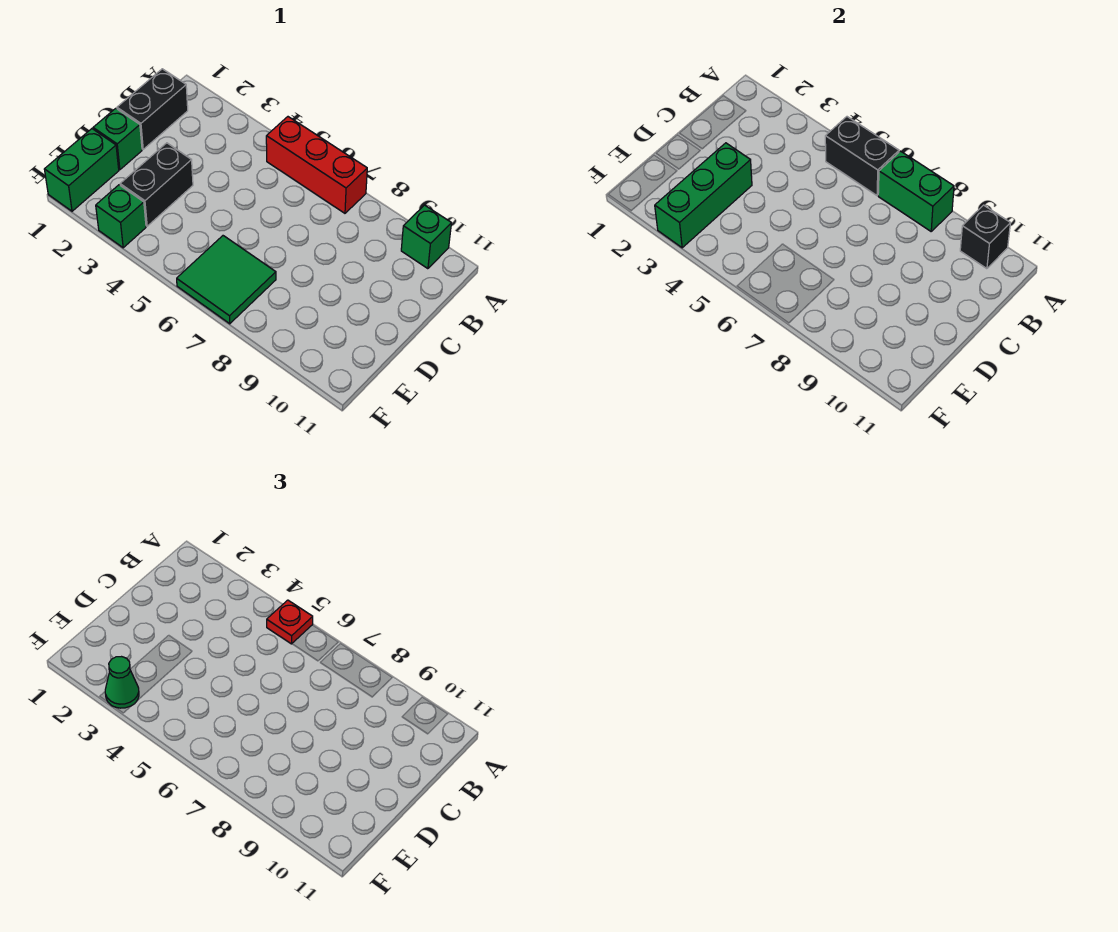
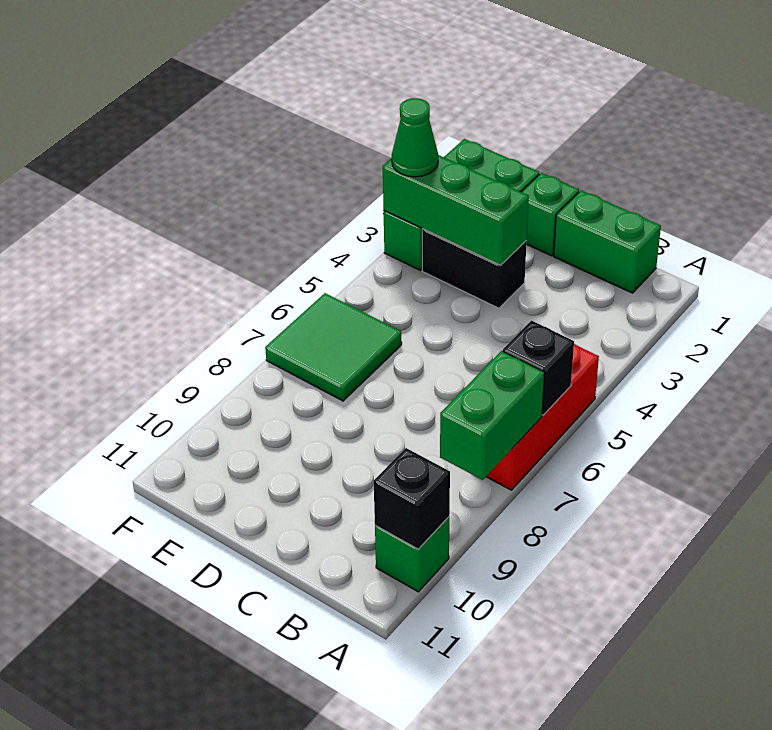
black 1x2 brick [825,117,899,195] -> black 1x1 brick [503,321,574,415]
red 1x1 plate [267,600,313,644] -> none
black 1x2 brick [117,69,188,149] -> green 1x2 brick [554,190,661,293]

